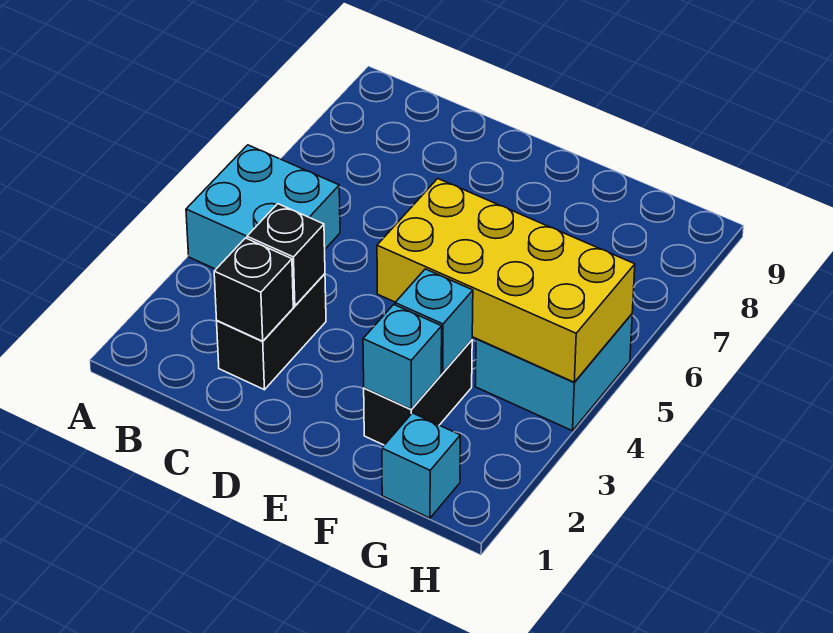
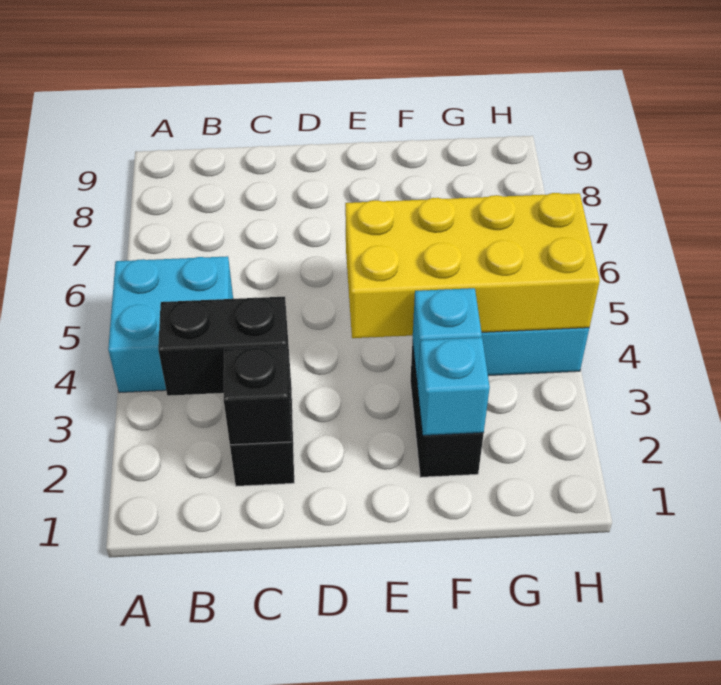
black 1x1 brick [247,204,325,306] -> black 1x2 brick [158,297,290,396]
cyan 1x1 brick [382,413,460,518] -> none

